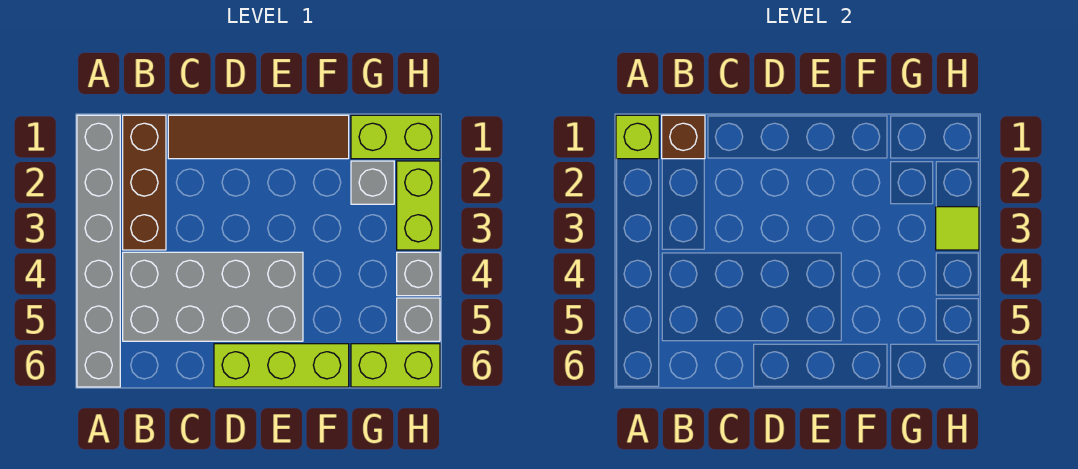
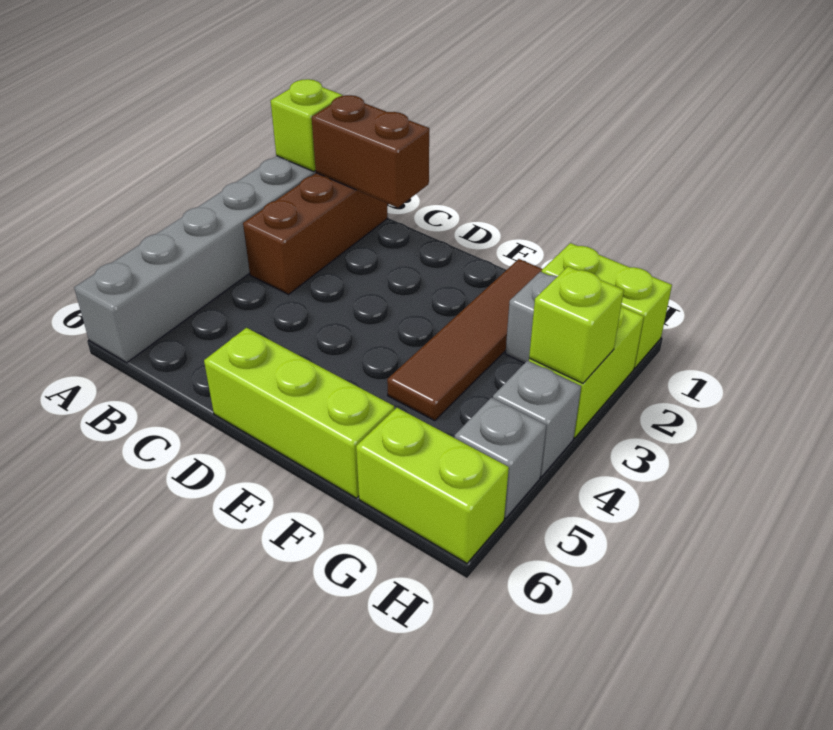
brown 1x1 brick [662,115,705,159] -> brown 1x2 brick [312,95,429,208]
grey 2x4 brick [123,252,303,341] -> none
brown 1x4 tile [168,115,349,159] -> brown 1x4 tile turned to [387,259,542,421]
lime 1x1 tile [936,207,979,250] -> lime 1x1 brick [529,266,624,383]

